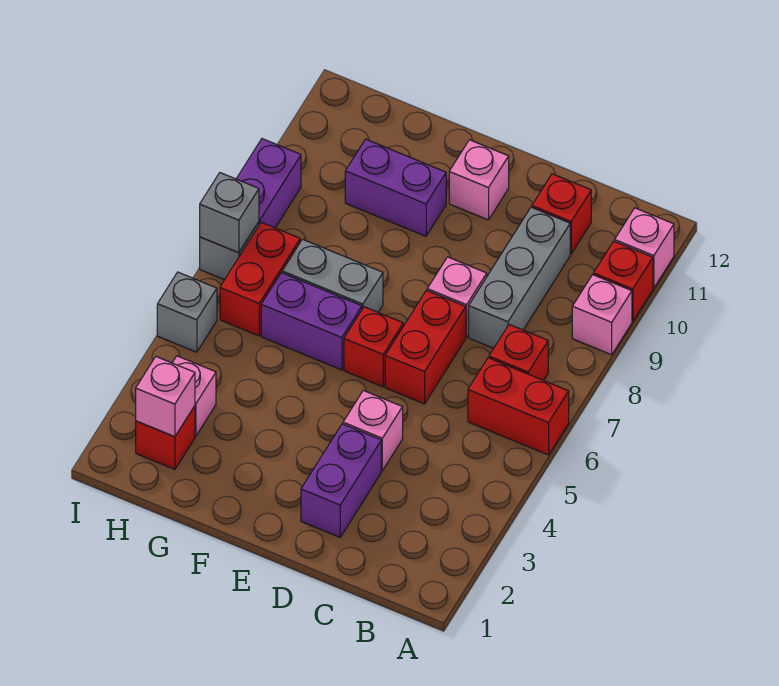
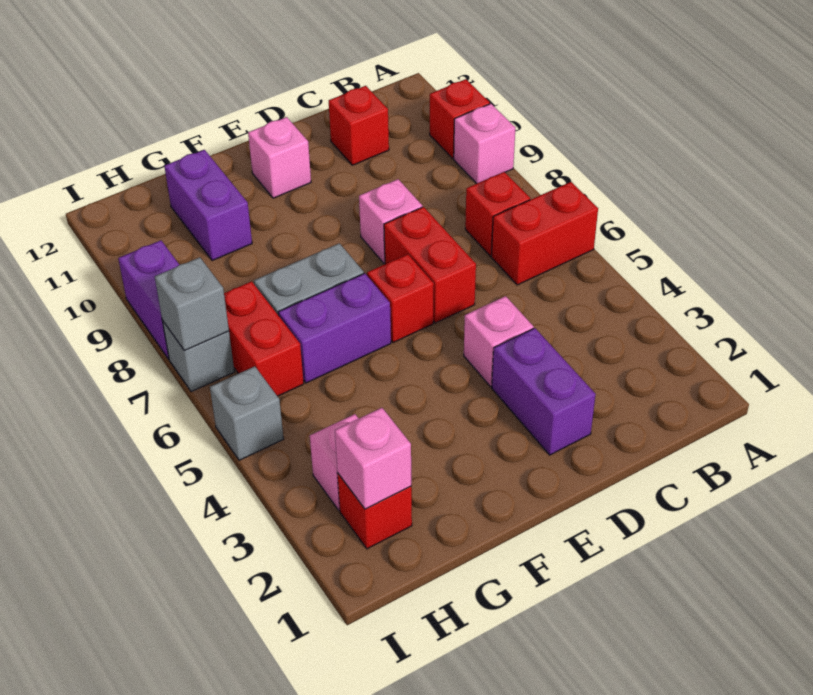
pink 1x1 brick [615,208,674,288] -> none
grey 1x3 brick [469,207,570,348] -> none
purple 1x2 brick [345,139,446,236] -> purple 1x2 brick turned to [164,150,252,261]

